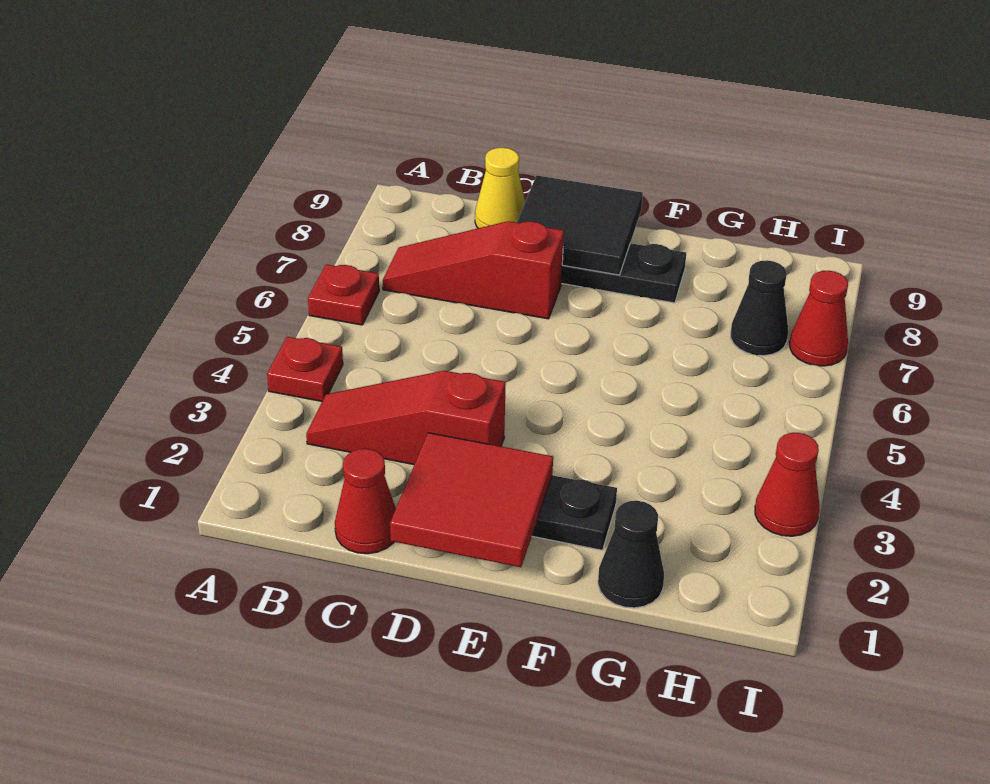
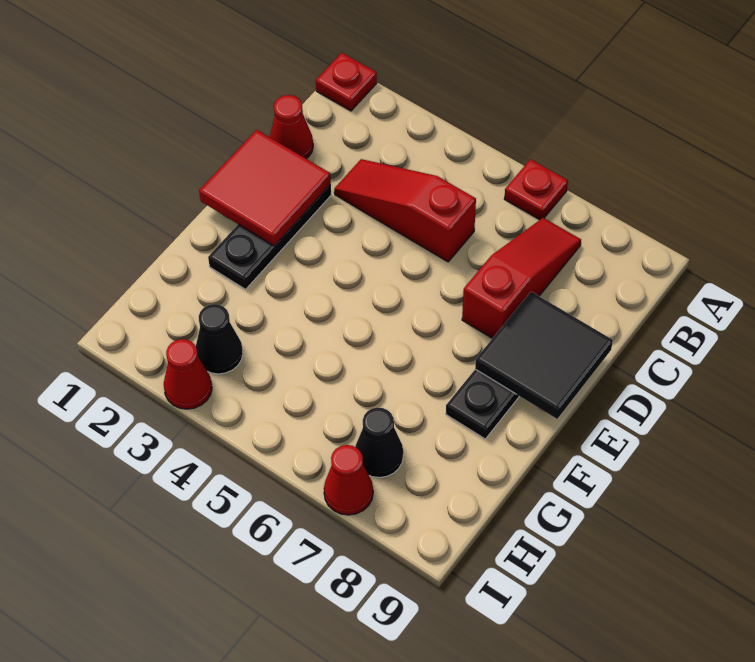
red 1x1 plate [267,337,343,401] -> red 1x1 plate moved to [316,53,377,111]
red 1x3 slope [306,371,506,465] -> red 1x3 slope turned to [334,159,476,262]
yellow 1x1 cone [475,148,525,228] -> none
black 1x1 cone [598,501,664,608] -> black 1x1 cone moved to [196,304,243,374]

